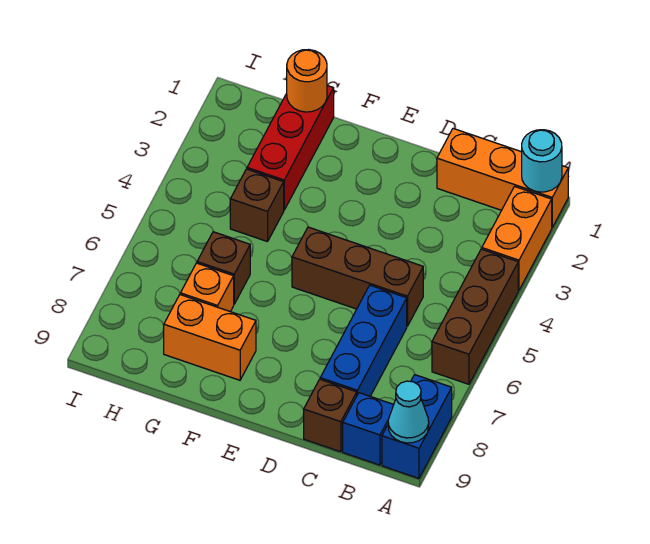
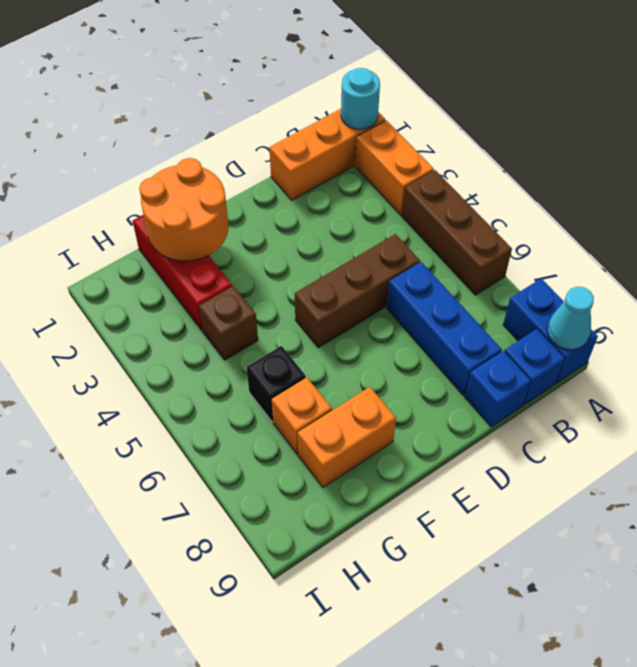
brown 1x1 brick [304,379,357,452] -> blue 1x1 brick [465,351,531,427]
orange 1x1 round brick [287,50,327,112] -> orange 2x2 round brick [139,158,228,261]
brown 1x1 brick [197,232,250,304] -> black 1x1 brick [247,346,306,422]

